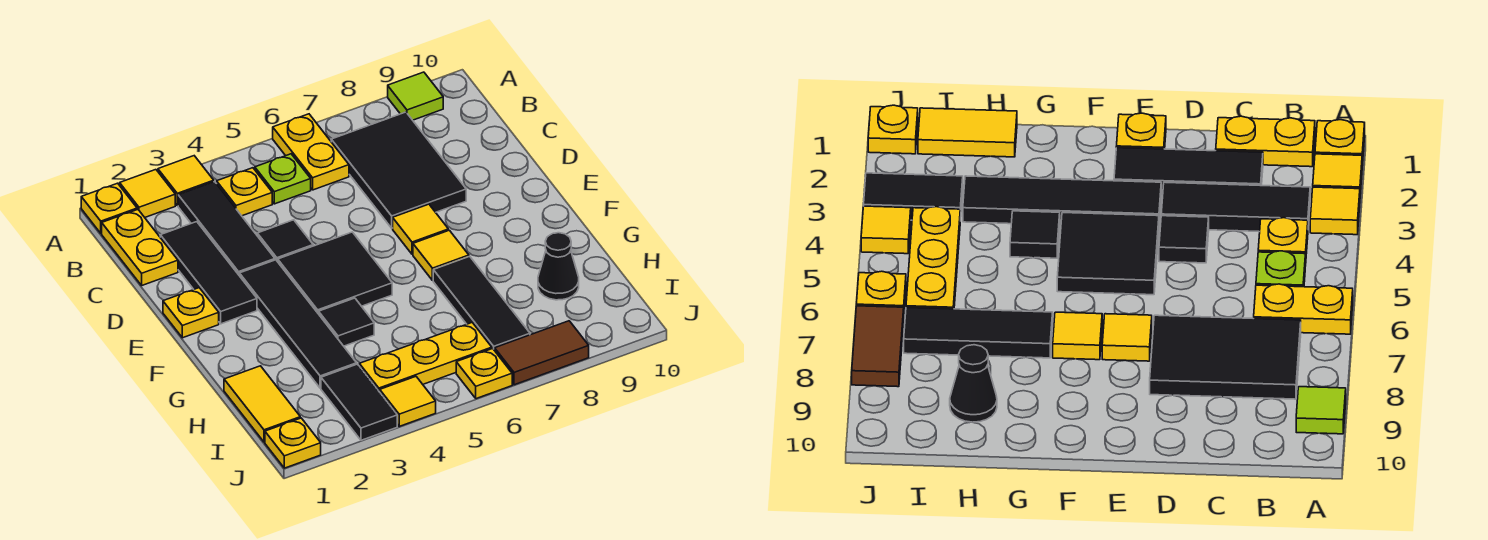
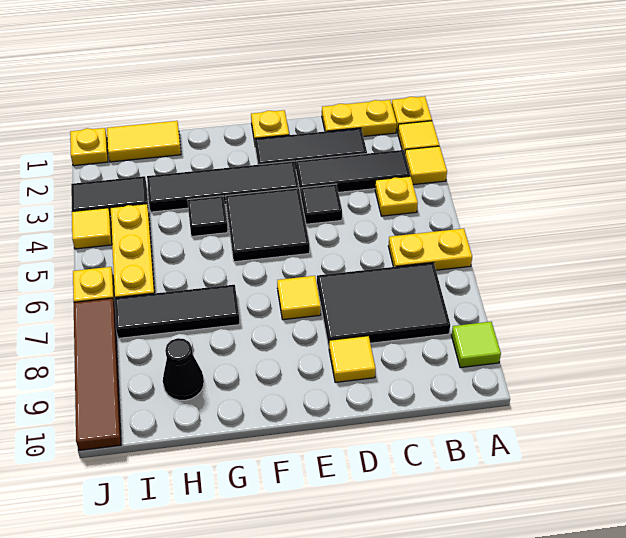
lime 1x1 plate [255,154,311,204] -> none
yellow 1x1 tile [413,230,469,280] -> yellow 1x1 tile moved to [329,336,376,382]
brown 1x2 tile [495,321,589,385] -> brown 1x4 tile [74,298,121,451]

